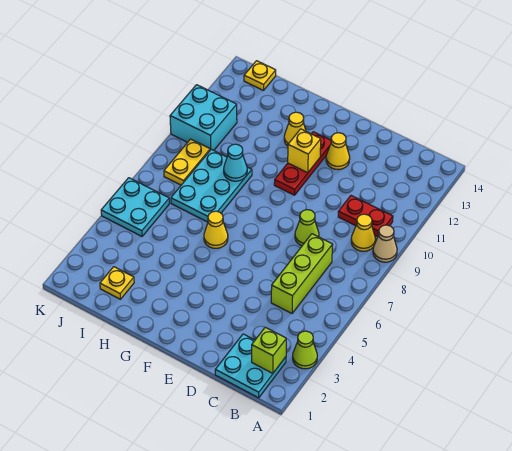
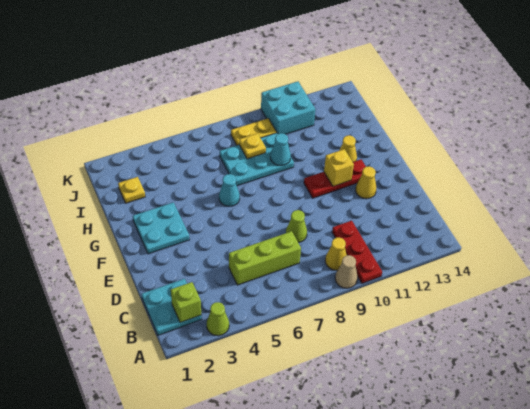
red 1x2 plate [338,196,393,237] -> red 1x3 plate [332,221,382,283]
yellow 1x1 cone [204,211,228,248] -> cyan 1x1 cone [219,174,240,206]
cyan 2x2 plate [101,178,169,236] -> cyan 2x2 plate moved to [133,202,190,254]
yellow 1x1 plate [244,61,276,91] -> yellow 1x1 plate moved to [239,133,266,159]

